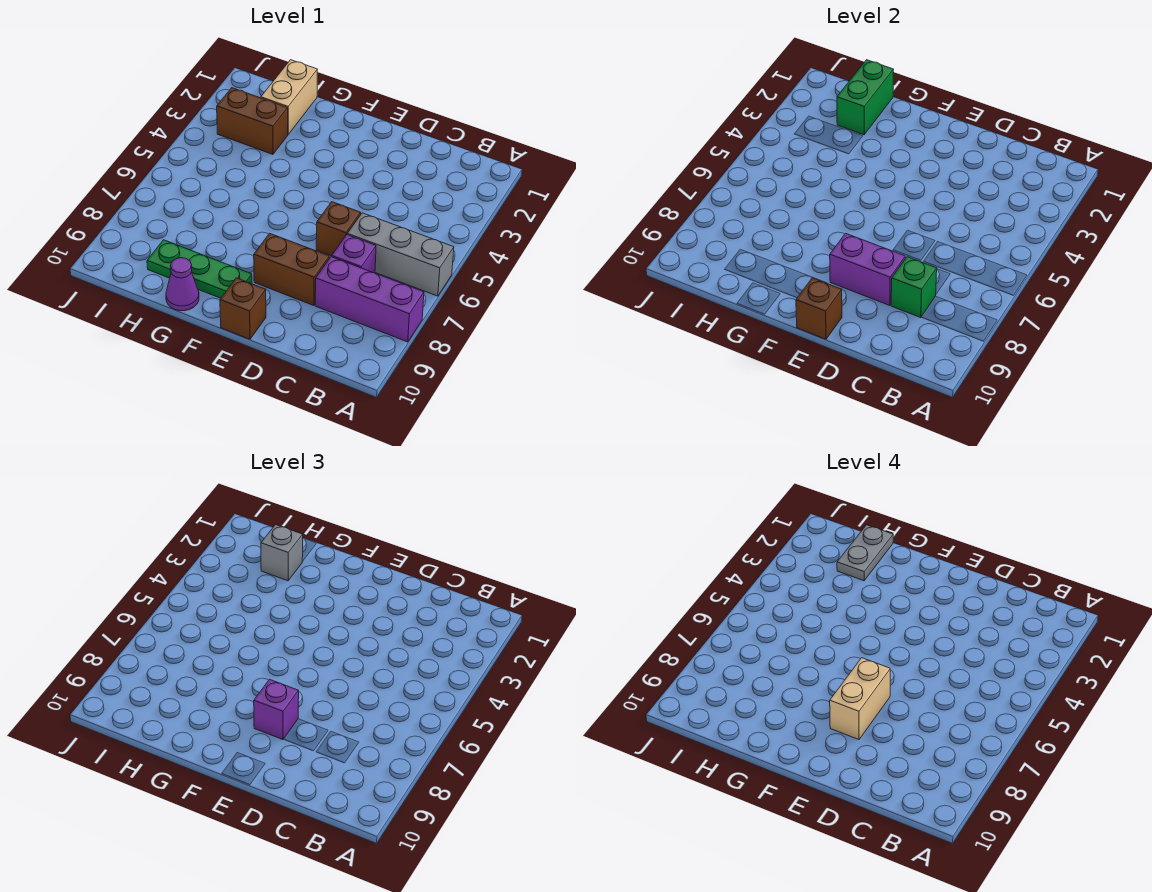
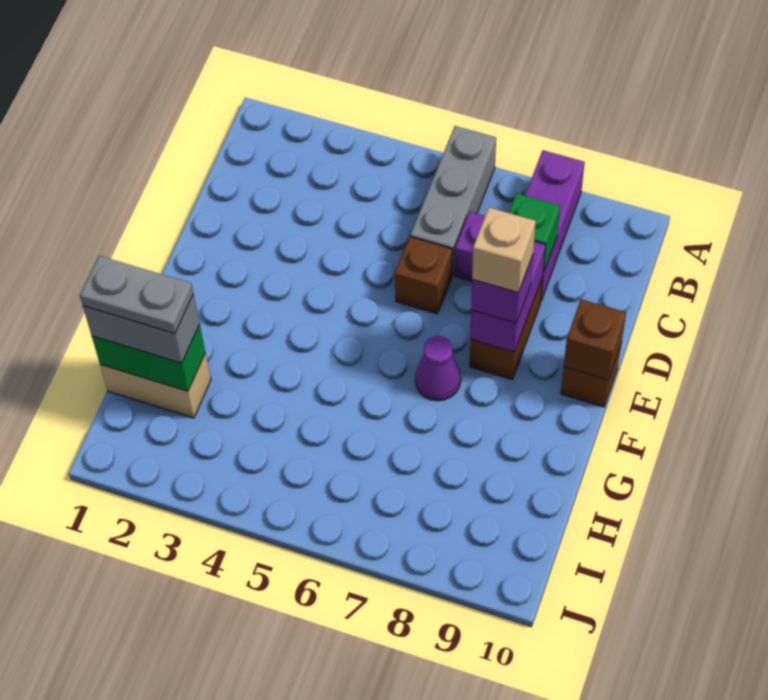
tan 1x2 brick [830,658,890,740] -> tan 1x1 brick [472,208,536,293]
green 1x3 plate [147,240,252,298] -> none
purple 1x1 cone [166,258,199,311] -> purple 1x1 cone moved to [415,336,461,401]
grey 1x1 brick [261,525,303,581] -> grey 1x2 brick [83,294,200,363]
brown 1x2 brick [217,88,288,154] -> none

